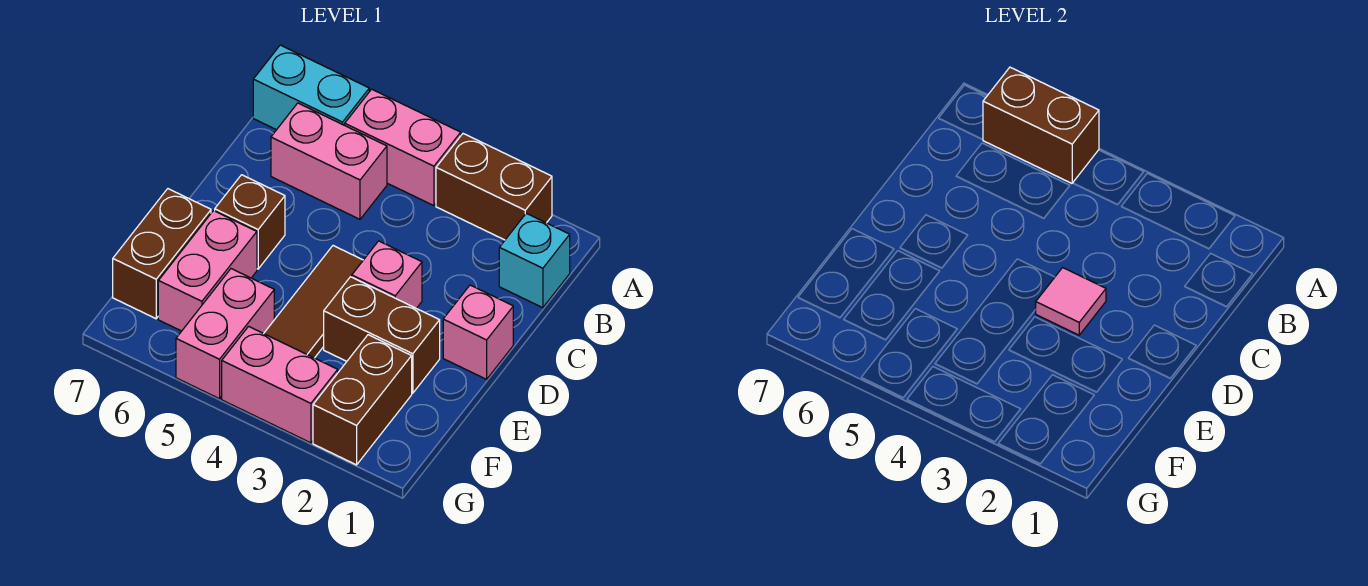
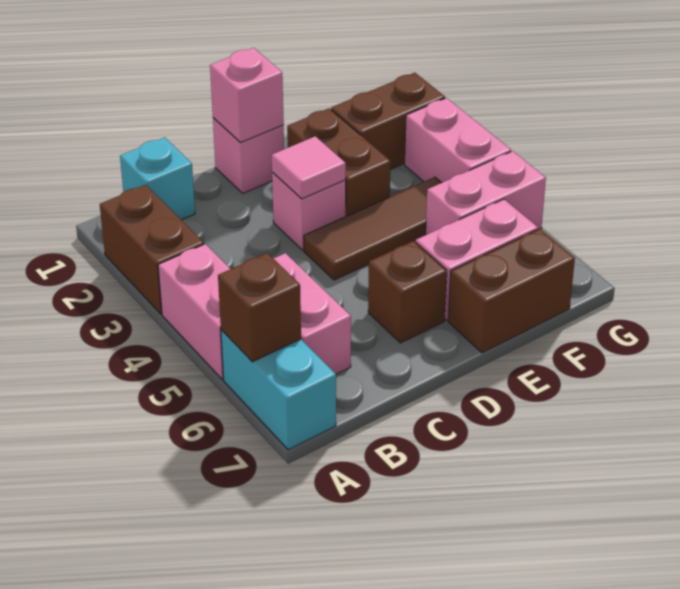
brown 1x2 brick [983,67,1099,183] -> brown 1x1 brick [218,253,301,362]
none -> pink 1x1 brick [210,48,284,142]

